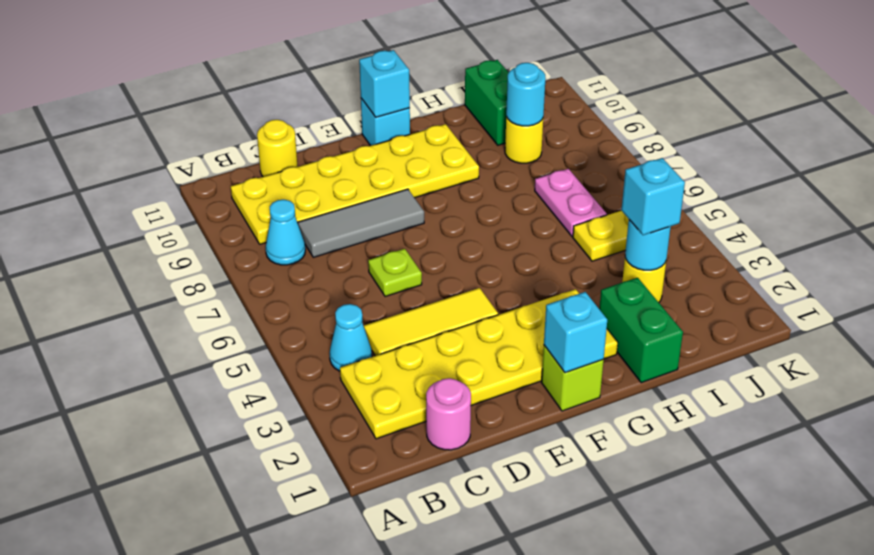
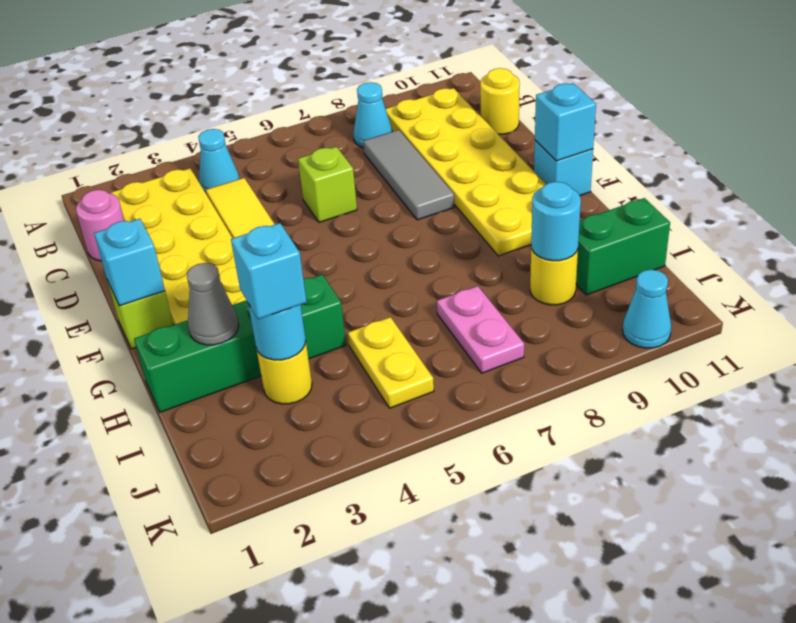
lime 1x1 plate [368,249,422,297] -> lime 1x1 brick [298,147,357,222]
green 1x2 brick [599,278,683,383] -> green 1x4 brick [134,274,346,412]
none -> grey 1x1 cone [187,263,239,345]
pink 1x2 plate [535,169,607,236] -> pink 1x2 plate turned to [437,286,524,373]
none -> cyan 1x1 cone [623,269,671,348]

